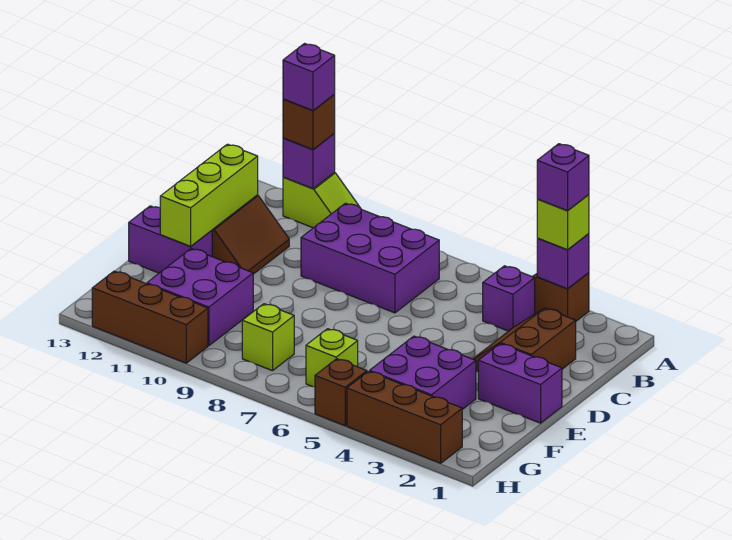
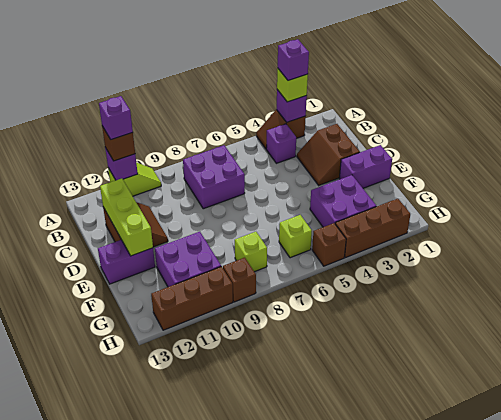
purple 2x3 brick [301,203,439,313] -> purple 2x2 brick [183,145,245,209]
none -> brown 1x1 brick [223,258,256,302]

